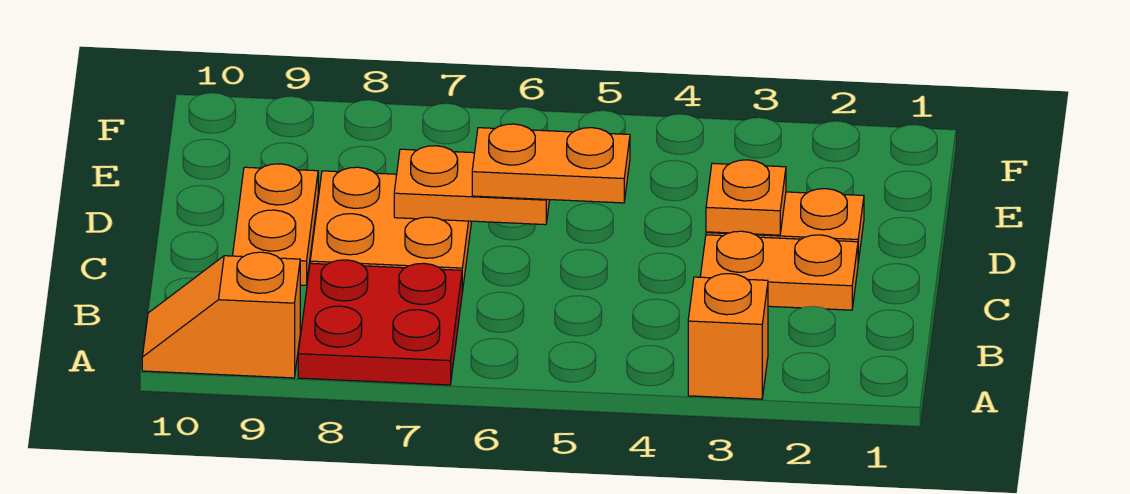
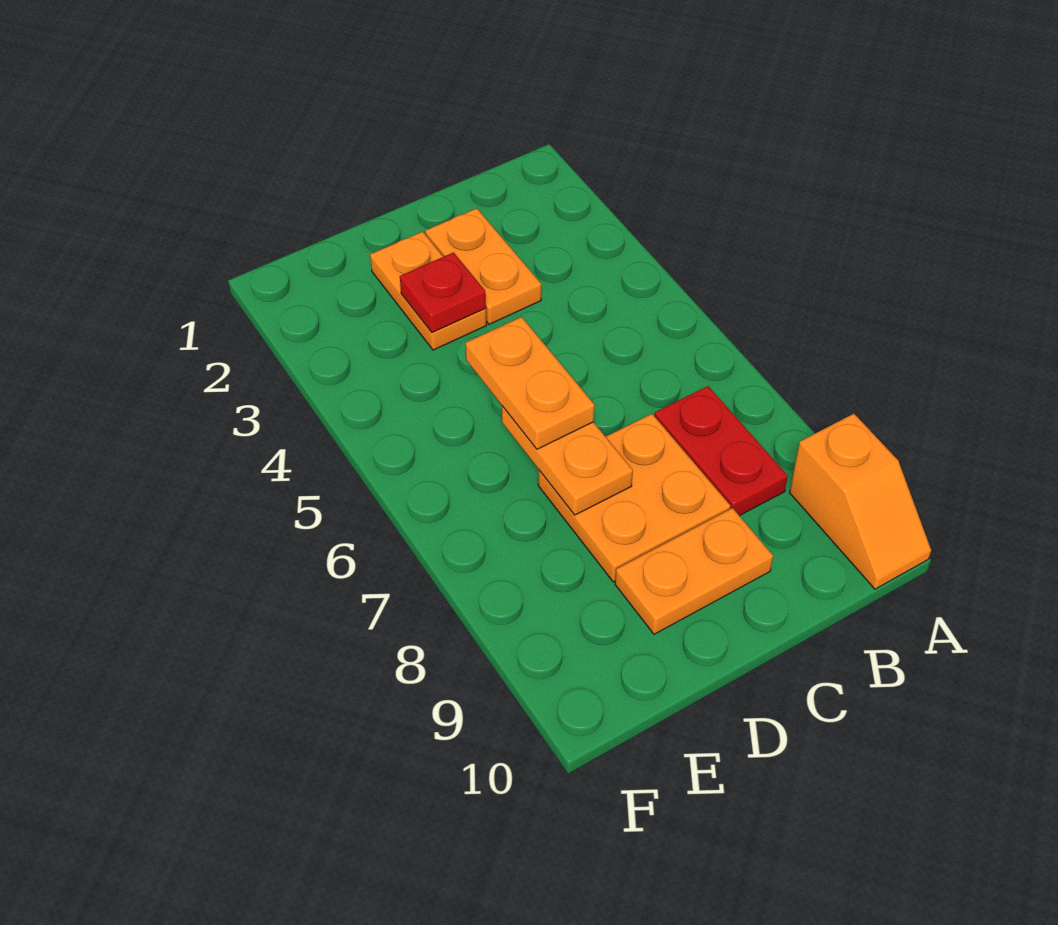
orange 1x1 brick [688,274,768,399] -> none
red 2x2 plate [298,260,462,385] -> red 1x2 plate [655,386,788,516]
orange 1x1 plate [706,160,786,235] -> red 1x1 plate [400,253,486,333]

